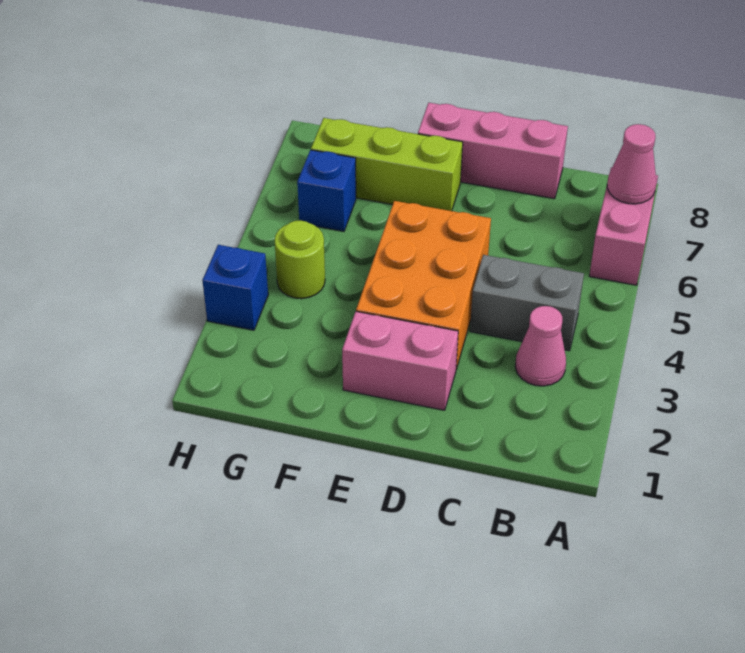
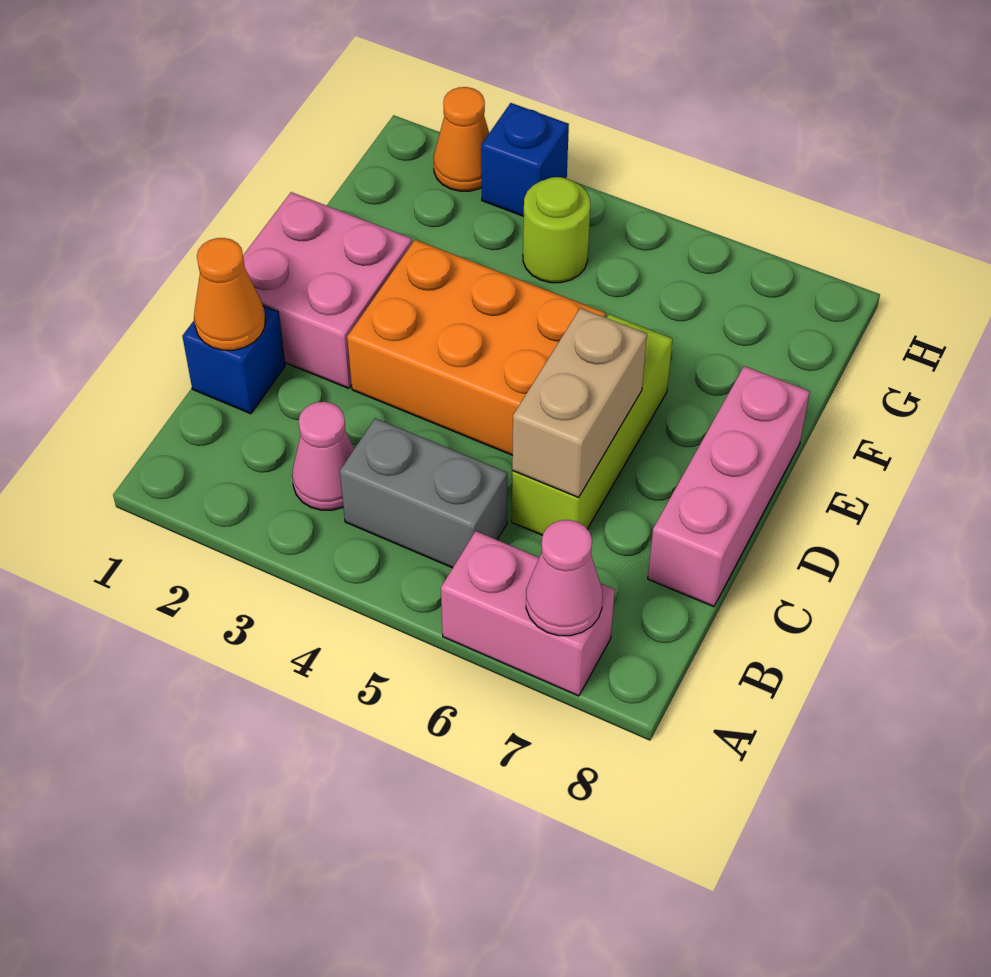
grey 1x2 brick [470,255,584,351] -> grey 1x2 brick turned to [340,418,507,568]
none -> orange 1x1 cone [194,238,265,350]
none -> tan 1x2 brick [512,308,647,497]
pink 1x2 brick [342,311,458,410] -> pink 2x2 brick [243,192,412,389]
lime 1x3 brick [311,118,463,211] -> lime 1x3 brick moved to [512,314,672,535]
blue 1x1 brick [297,150,356,231] -> blue 1x1 brick moved to [182,306,285,414]
none -> orange 1x1 cone [434,87,489,191]

